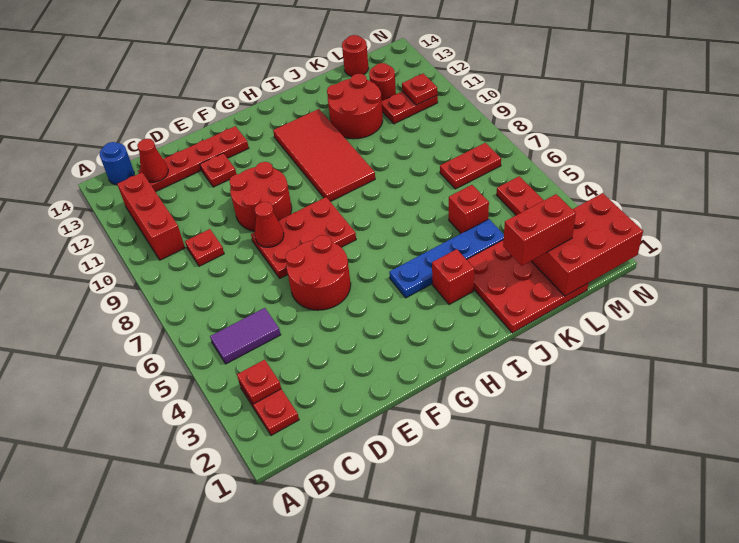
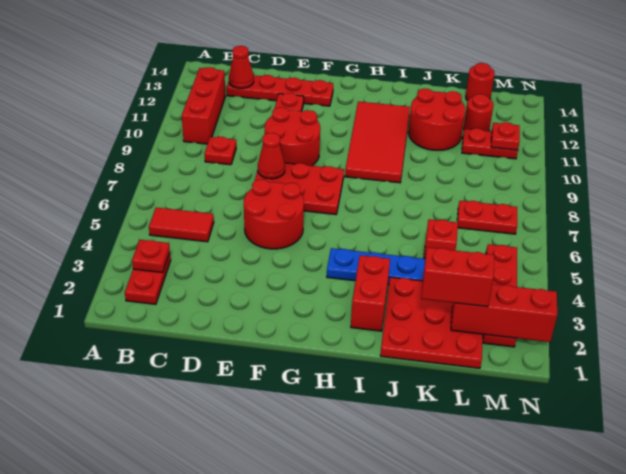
purple 1x2 tile [210,308,281,364] -> red 1x2 tile [149,208,214,242]
blue 1x1 round brick [99,142,134,185] -> none
red 1x1 brick [432,249,474,305] -> red 1x2 brick [351,255,390,331]
red 2x3 brick [532,193,643,296] -> red 1x3 brick [451,284,557,342]

